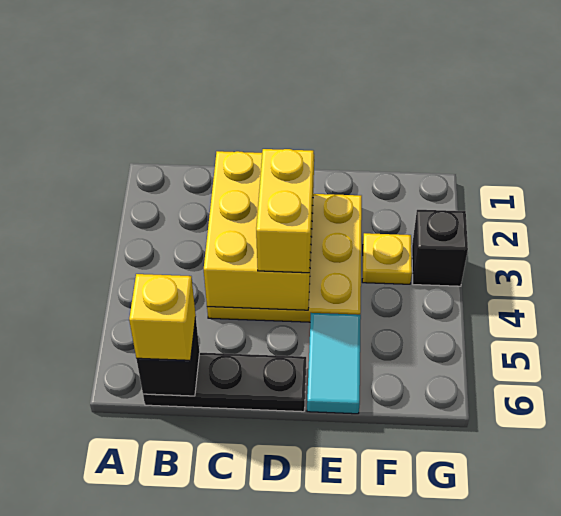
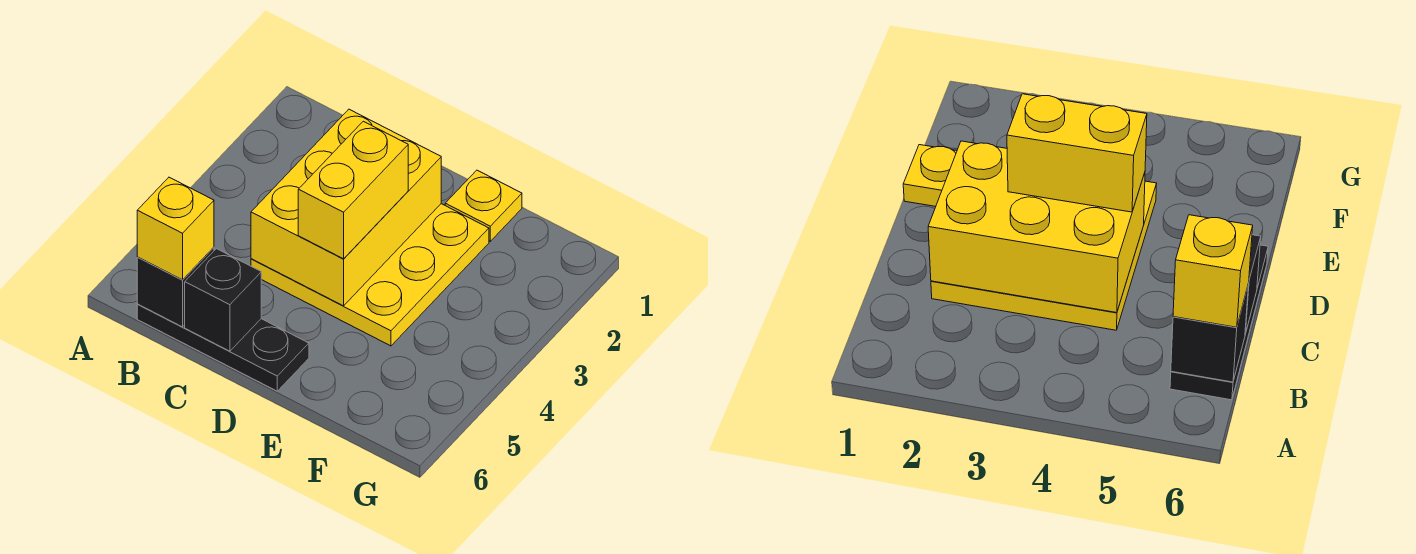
cyan 1x2 tile [307,313,361,414] -> none
yellow 1x1 plate [362,233,412,284] -> yellow 1x1 plate moved to [445,170,522,241]
black 1x1 brick [412,210,468,286] -> black 1x1 brick moved to [185,249,261,351]

